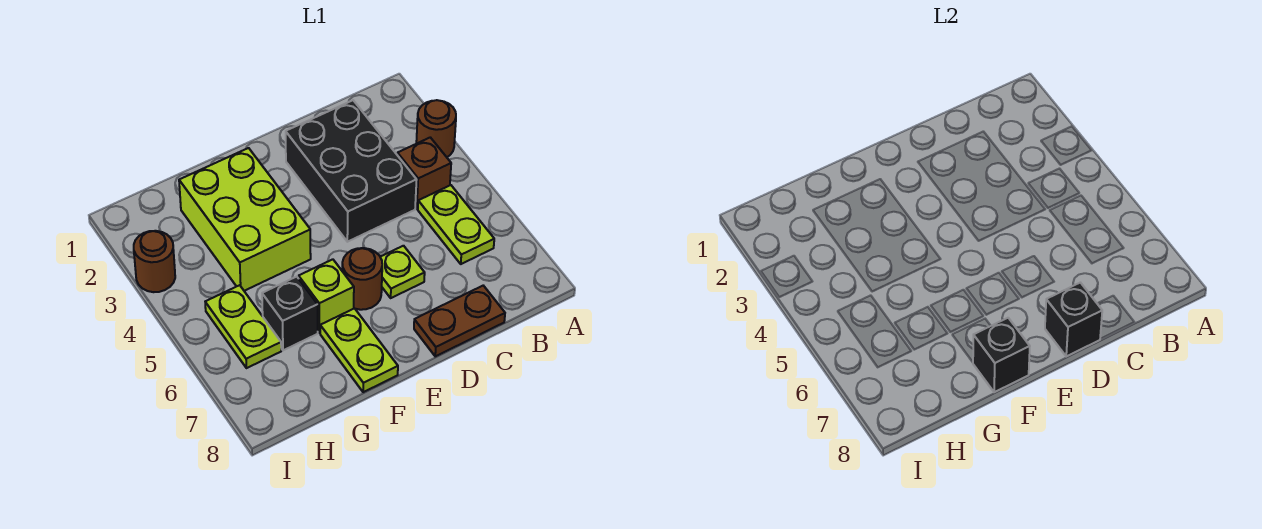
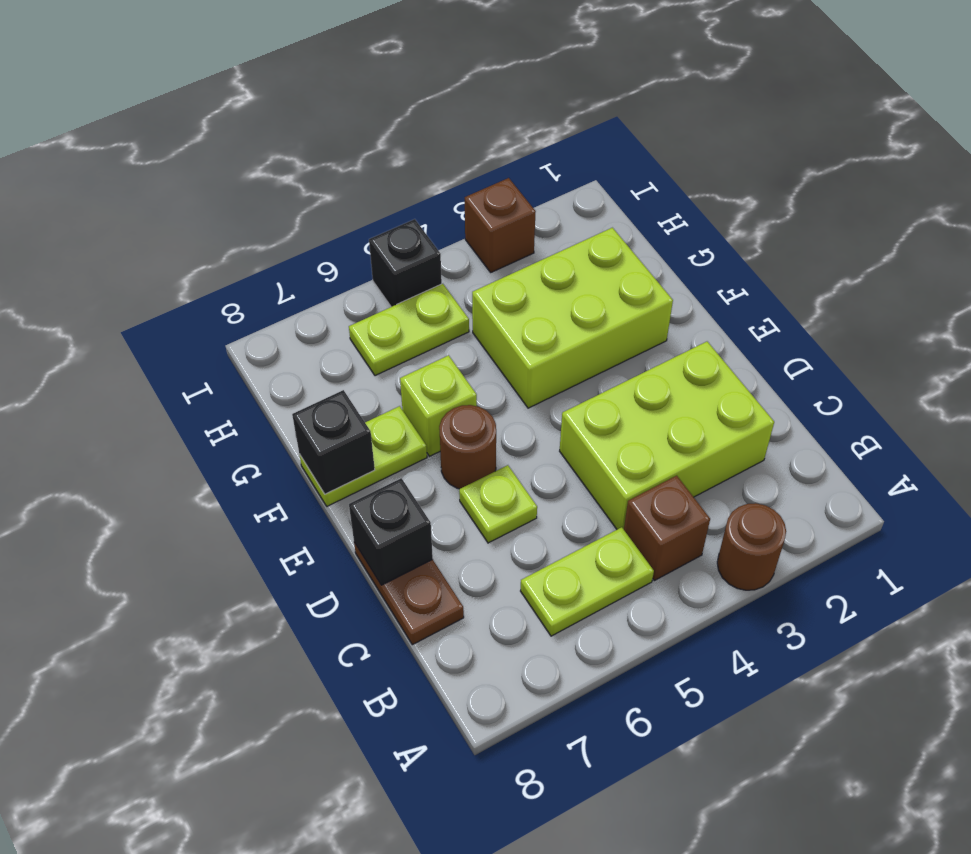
black 2x3 brick [286,100,416,242] -> lime 2x3 brick [560,342,774,529]
black 1x1 brick [262,277,318,350] -> black 1x1 brick moved to [369,219,442,307]
brown 1x1 round brick [134,231,175,292] -> brown 1x1 brick [465,178,536,272]

